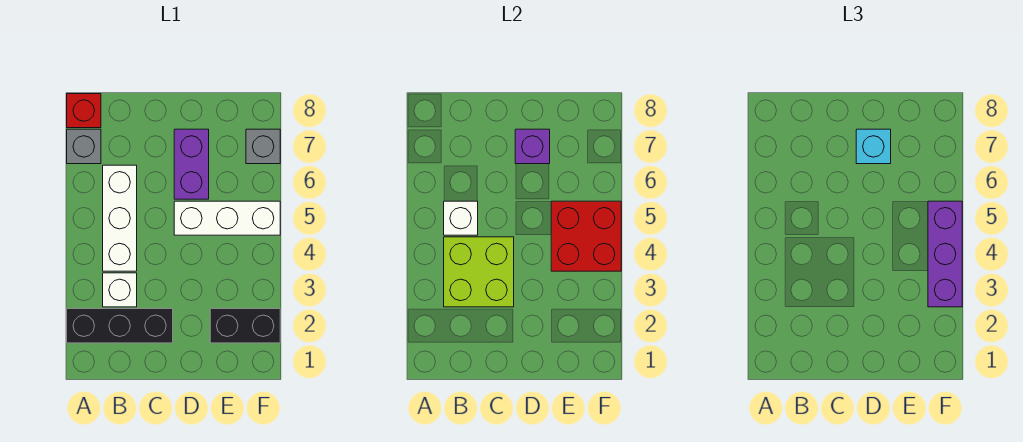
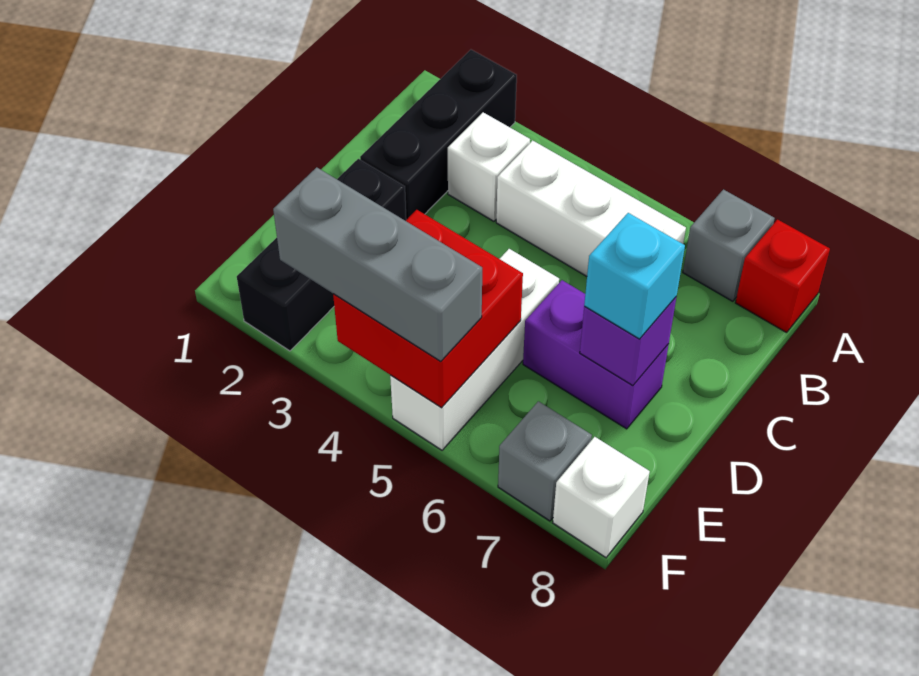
lime 2x2 brick [444,237,514,307] -> none
white 1x1 brick [444,201,478,235] -> white 1x1 brick moved to [553,437,650,557]
black 1x2 brick [210,309,280,343] -> black 1x3 brick [237,159,406,351]
purple 1x3 brick [928,201,962,307] -> grey 1x3 brick [273,167,482,362]

